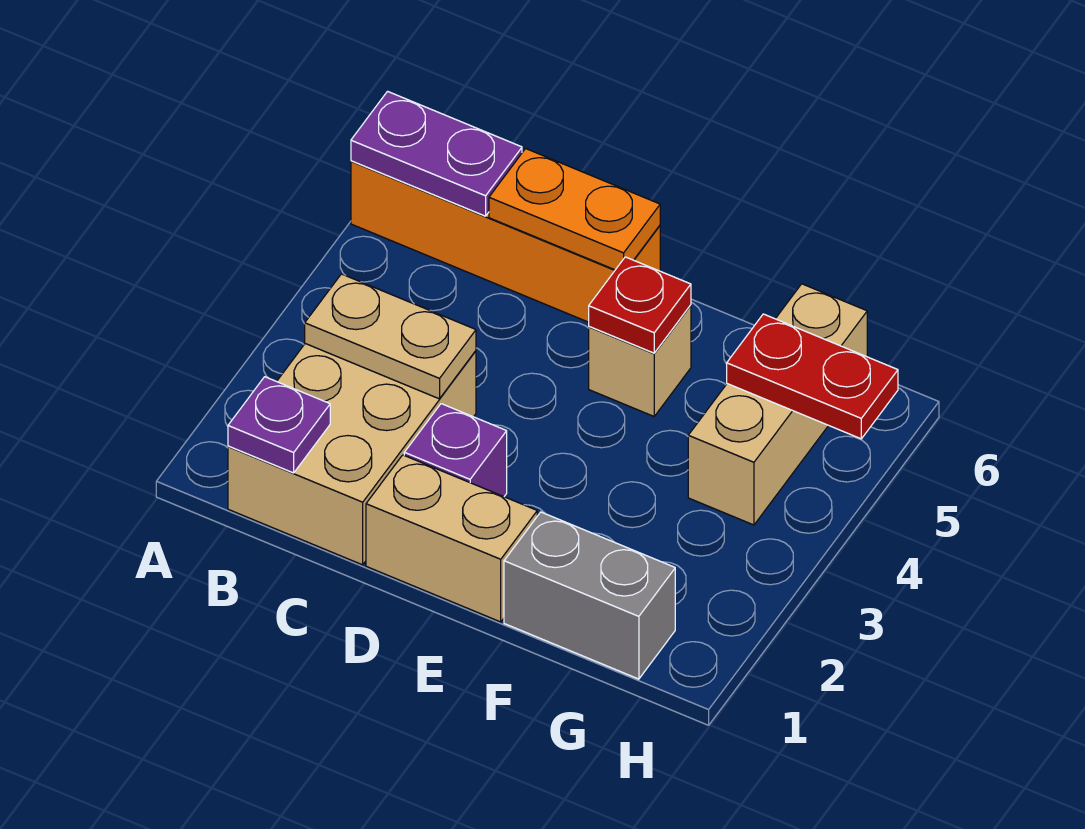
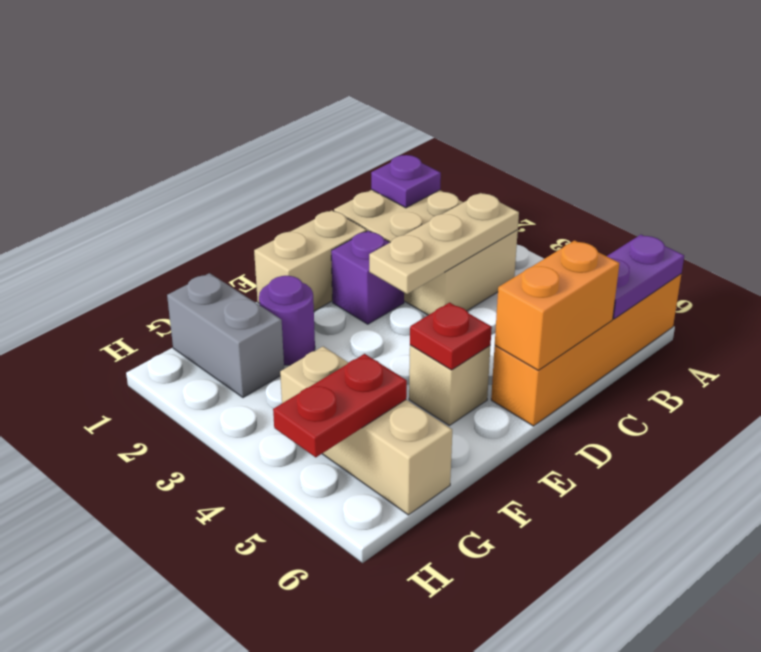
tan 1x2 plate [305,274,476,399] -> tan 1x3 plate [369,193,519,294]
orange 1x2 plate [489,149,660,270] -> orange 1x2 brick [495,240,620,370]
grey 1x2 brick [504,512,675,679] -> grey 1x2 brick turned to [167,273,284,398]
none -> purple 1x1 round brick [259,276,315,365]

